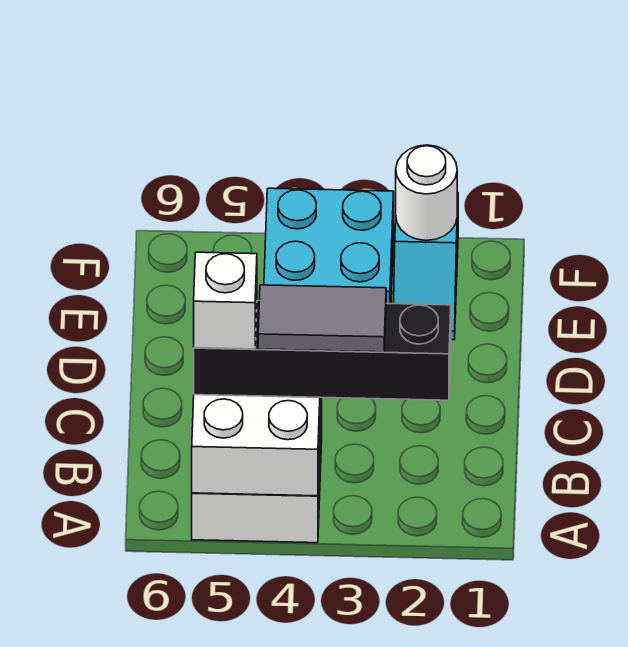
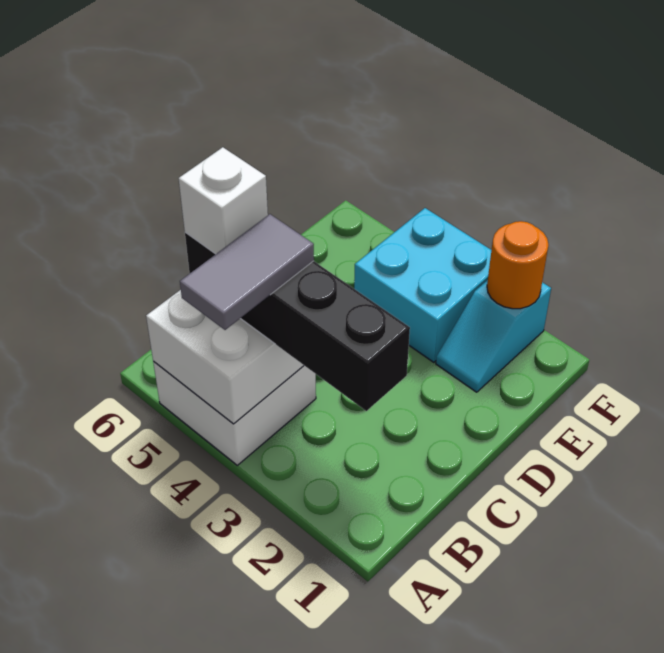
grey 1x2 tile [258,285,386,352] -> grey 1x2 tile turned to [180,214,314,330]
white 1x1 round brick [396,145,457,241] -> orange 1x1 round brick [487,221,548,309]

